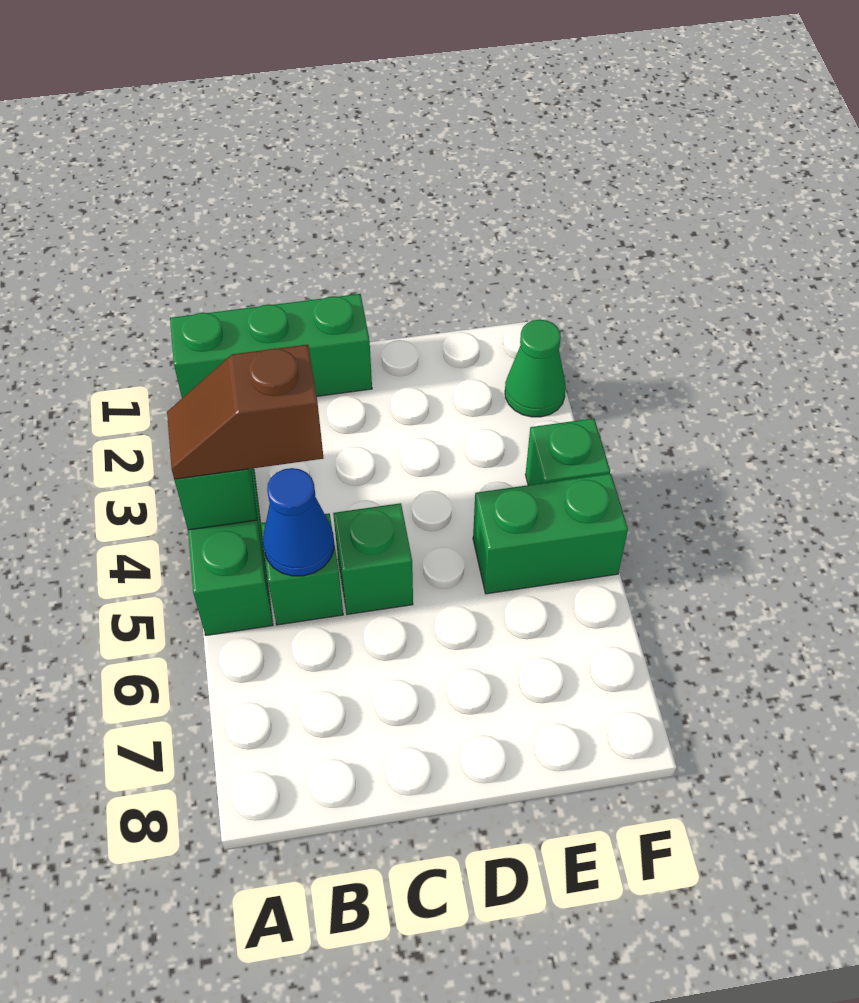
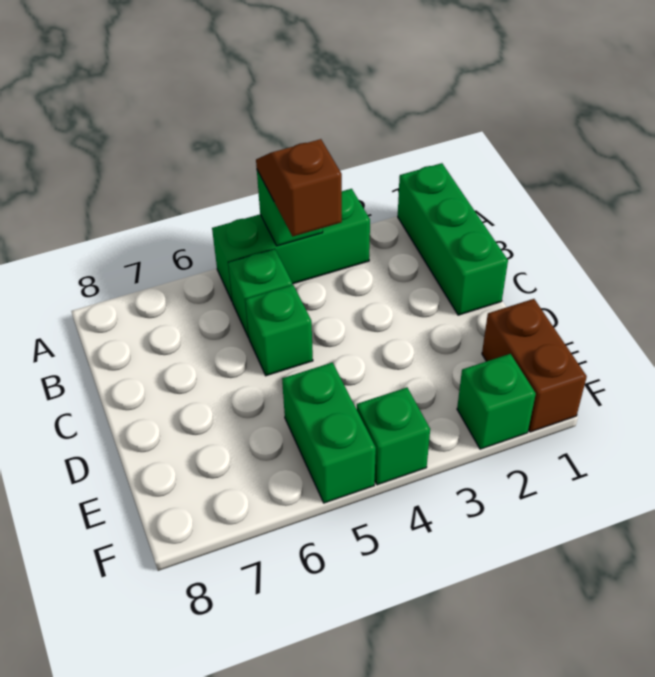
blue 1x1 cone [263,468,334,576] -> none
none -> brown 1x2 brick [482,299,587,432]
green 1x1 cone [505,320,566,417] -> green 1x1 brick [457,354,536,449]

